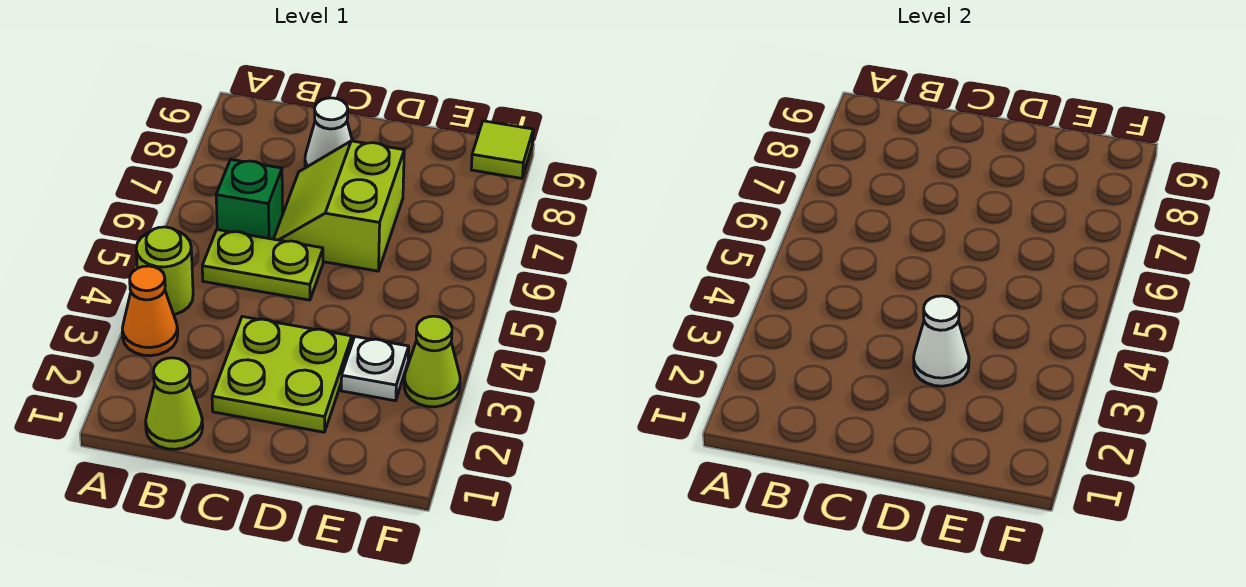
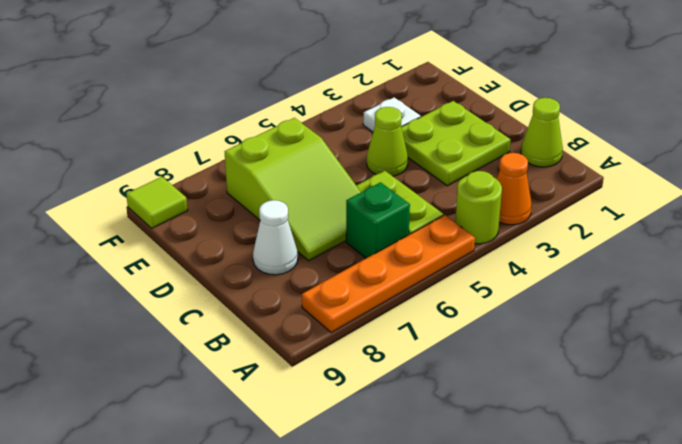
none -> orange 1x4 plate [302,215,475,332]
lime 2x2 slope [274,141,404,271] -> lime 2x3 slope [225,118,361,260]
white 1x1 cone [914,296,969,386] -> none
lime 1x1 cone [404,316,460,407] -> lime 1x1 cone moved to [367,107,408,176]

